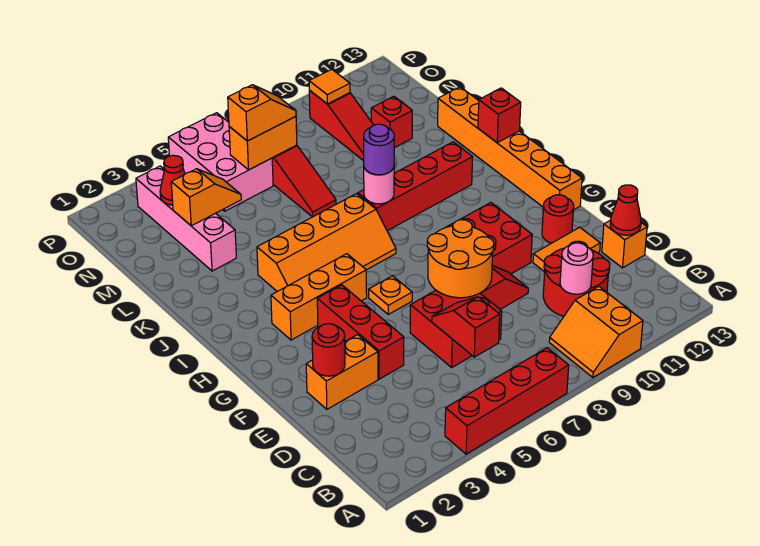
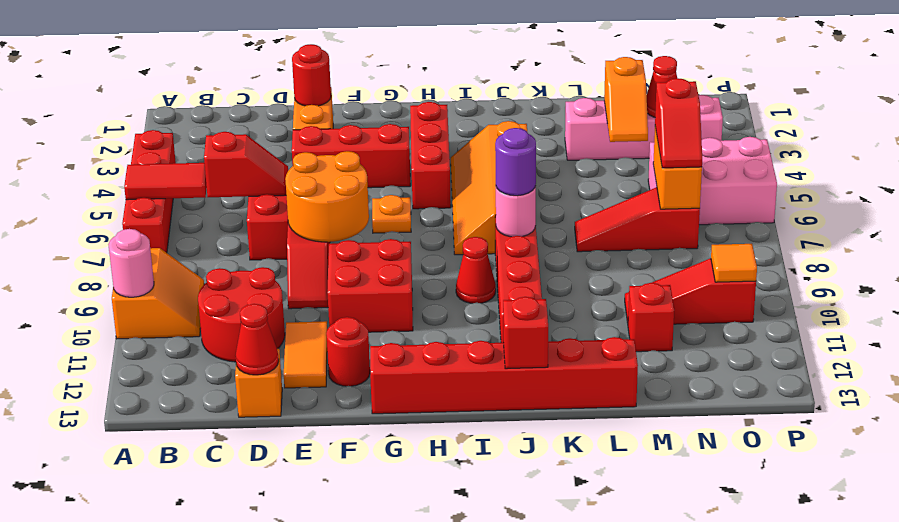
none -> red 1x2 tile [124,163,207,200]
orange 2x2 slope [549,286,643,377] -> orange 2x2 slope turned to [112,248,204,339]
pink 1x1 round brick [560,243,593,294] -> pink 1x1 round brick moved to [108,229,154,297]
orange 1x6 brick [438,87,582,210] -> red 1x6 brick [370,337,638,414]
orange 1x3 brick [271,254,367,340] -> red 1x3 brick [410,102,451,209]
none -> red 1x1 cone [456,237,496,303]
orange 1x2 slope [228,85,296,141] -> red 1x2 slope [655,78,702,168]

